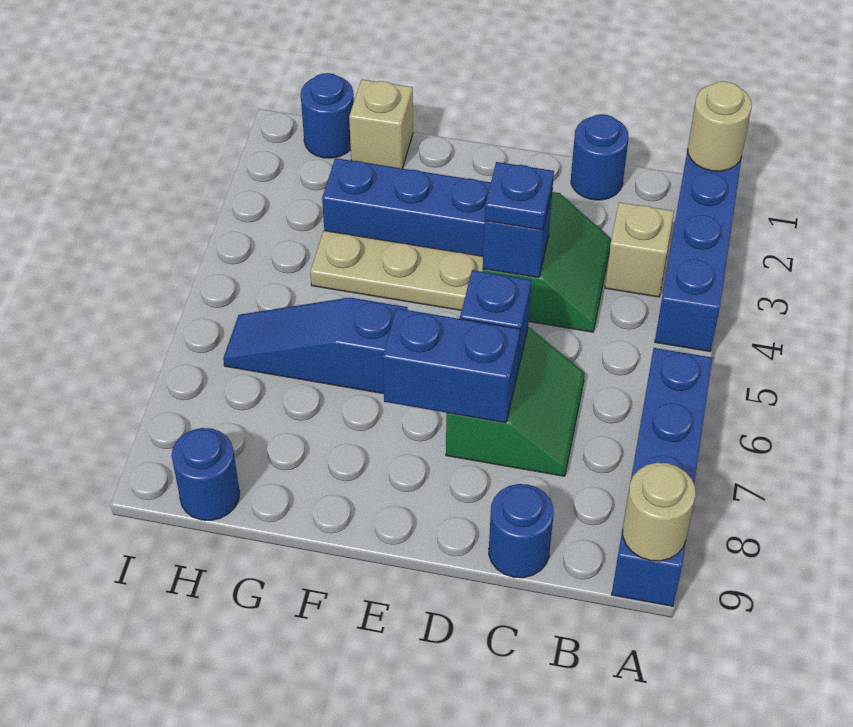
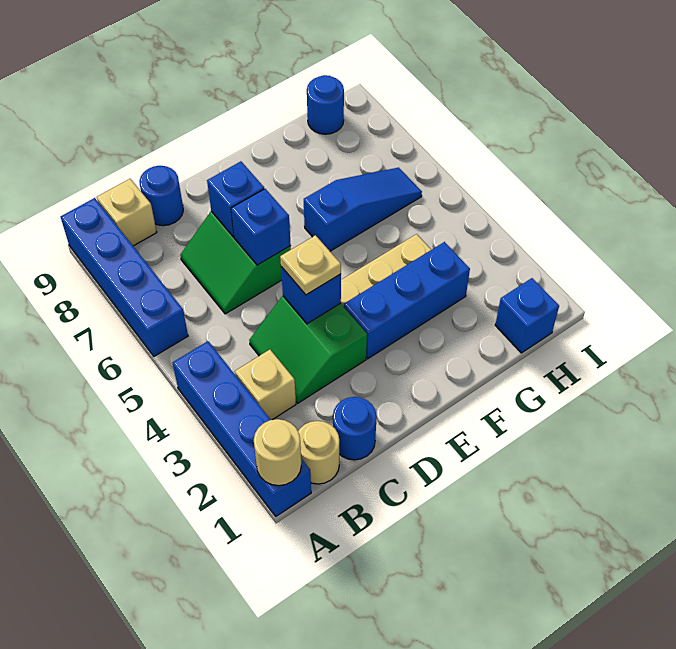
tan 1x1 round brick [623,463,696,561] -> tan 1x1 round brick moved to [298,421,339,484]
blue 1x1 plate [485,162,554,230] -> tan 1x1 plate [280,235,341,295]
blue 1x2 brick [383,308,520,423] -> blue 1x1 brick [207,161,264,237]
tan 1x1 brick [349,80,413,169] -> tan 1x1 brick moved to [97,179,157,246]
blue 1x1 round brick [301,73,354,158] -> blue 1x1 brick [495,278,559,353]

